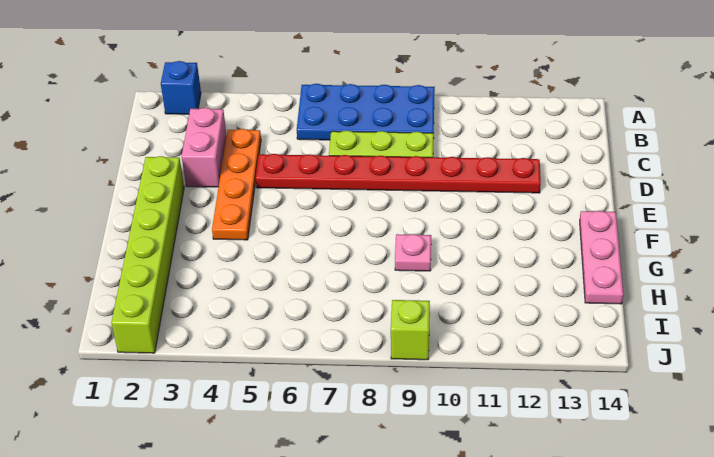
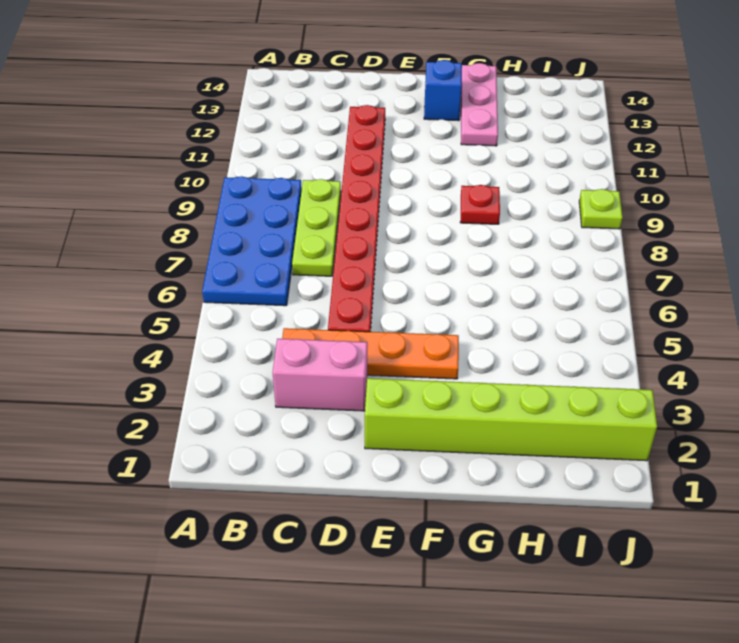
blue 1x1 brick [161,61,201,114] -> blue 1x1 brick moved to [424,60,462,121]
pink 1x3 plate [580,211,623,304] -> pink 1x3 plate turned to [461,63,498,146]
pink 1x1 plate [395,234,431,271] -> red 1x1 plate [460,185,500,224]
lime 1x1 brick [391,300,430,360] -> lime 1x1 plate [579,189,622,229]

